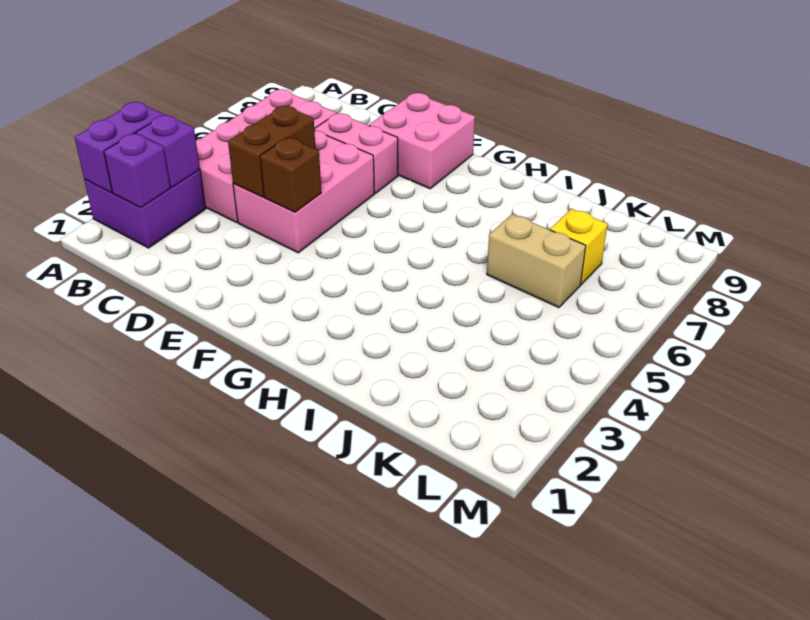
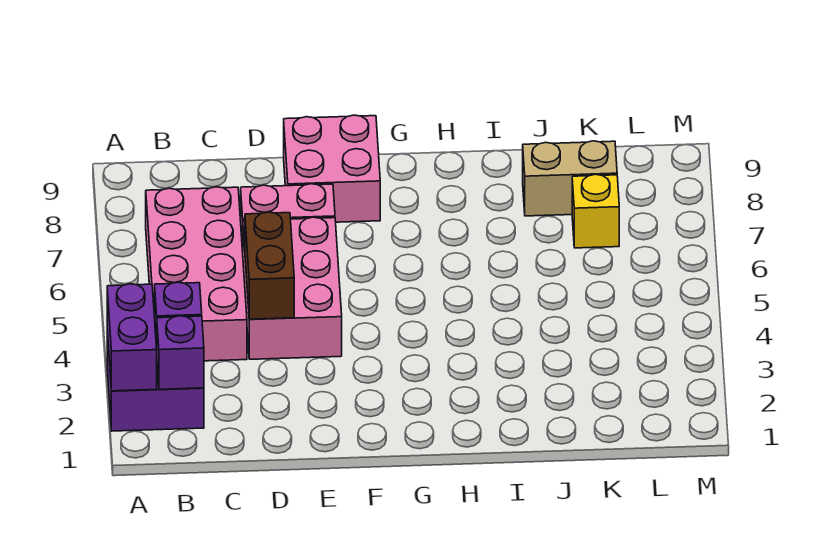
brown 1x1 brick [260,137,321,212] -> none
tan 1x2 brick [487,214,586,308] -> tan 1x2 brick moved to [523,141,617,216]

